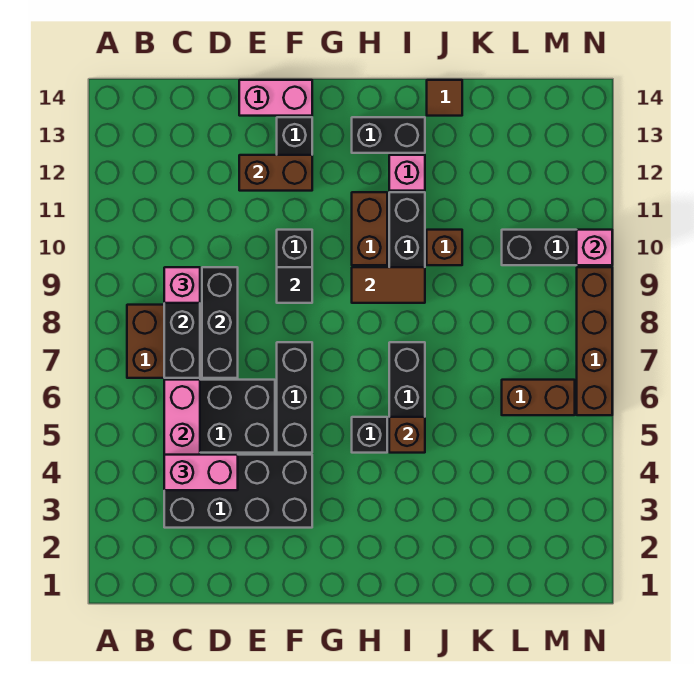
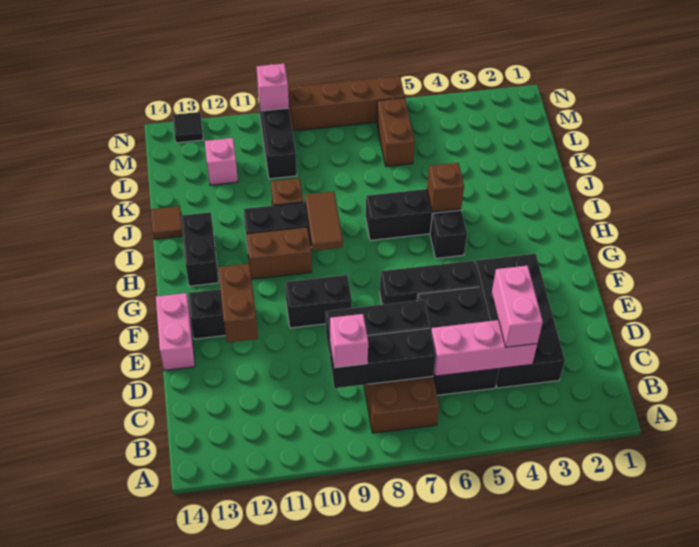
black 1x1 tile [277,267,312,303] -> black 1x1 tile moved to [173,112,203,143]
pink 1x1 brick [389,155,425,191] -> pink 1x1 brick moved to [205,138,238,185]

